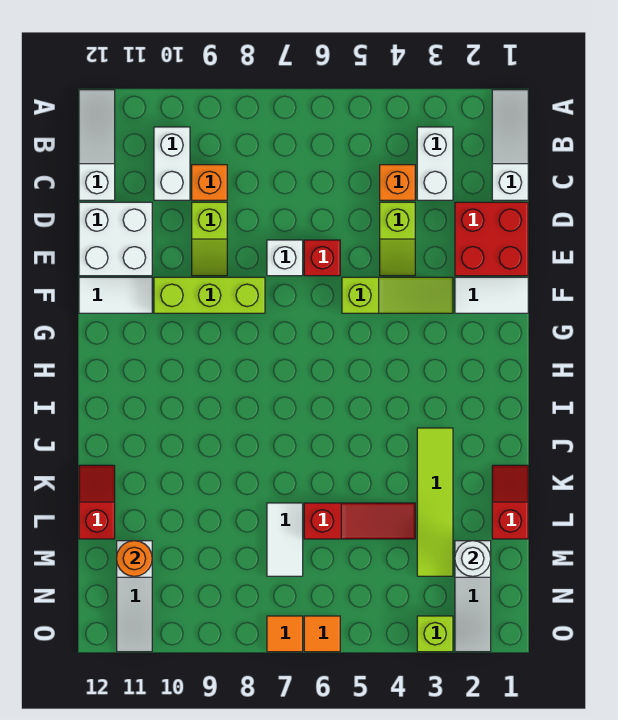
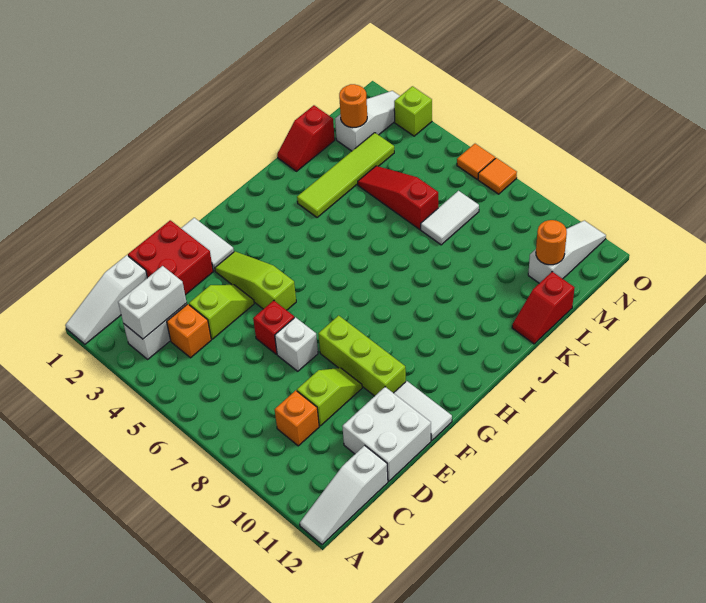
white 1x2 brick [154,127,190,200] -> white 1x2 brick moved to [118,266,187,339]
white 1x1 round brick [455,541,491,576] -> orange 1x1 round brick [339,84,367,128]

